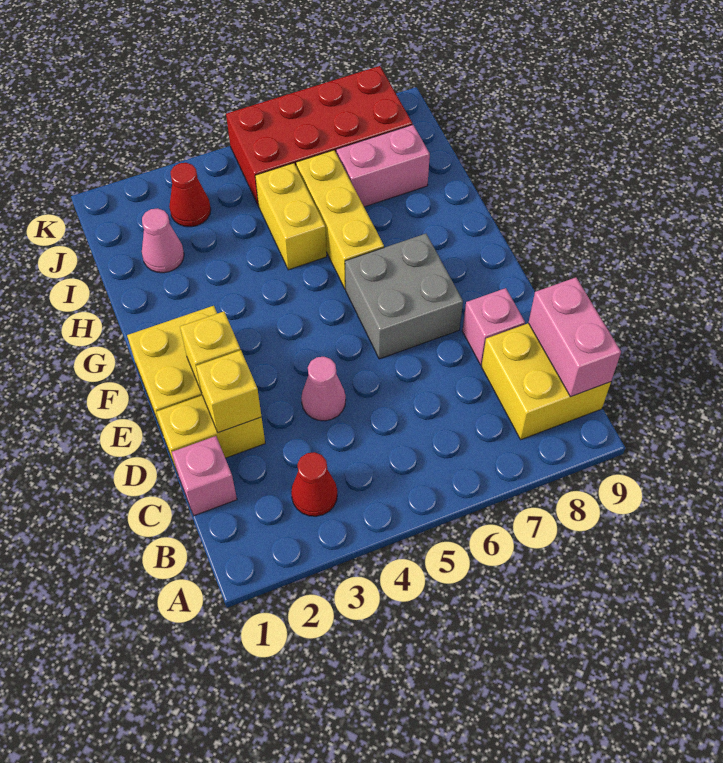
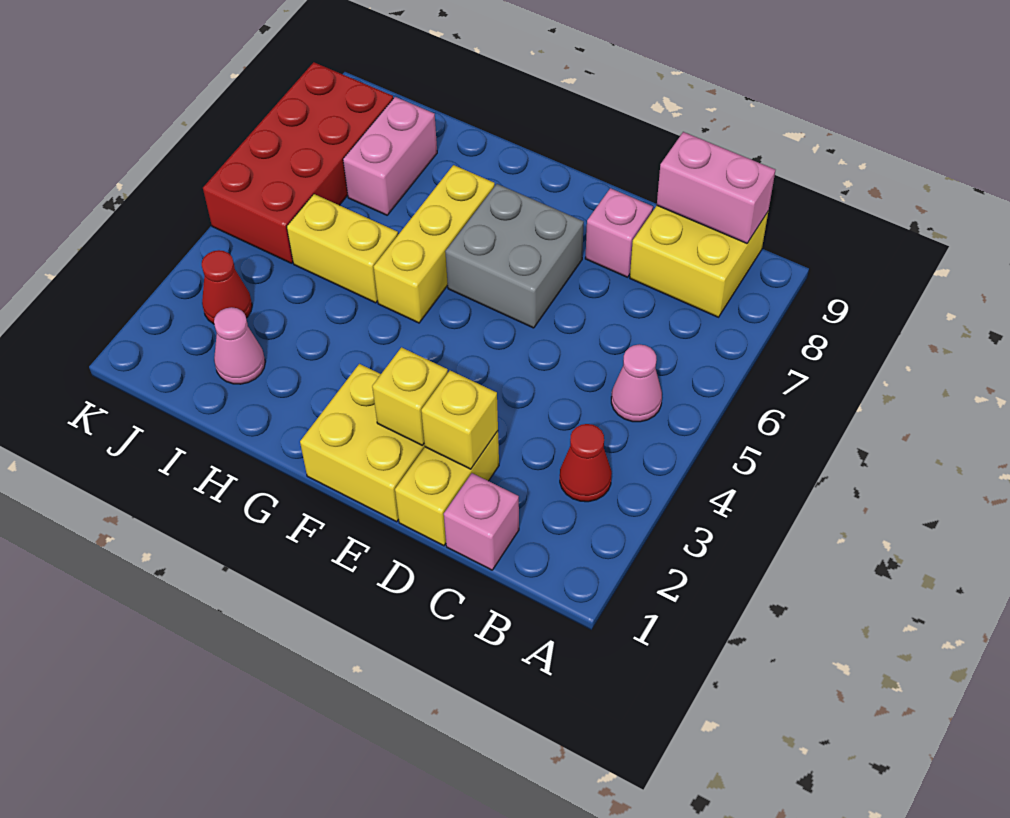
pink 1x1 cone [301,357,346,421] -> pink 1x1 cone moved to [611,344,662,422]
yellow 1x3 brick [296,150,384,289] -> yellow 1x3 brick turned to [373,165,495,323]

